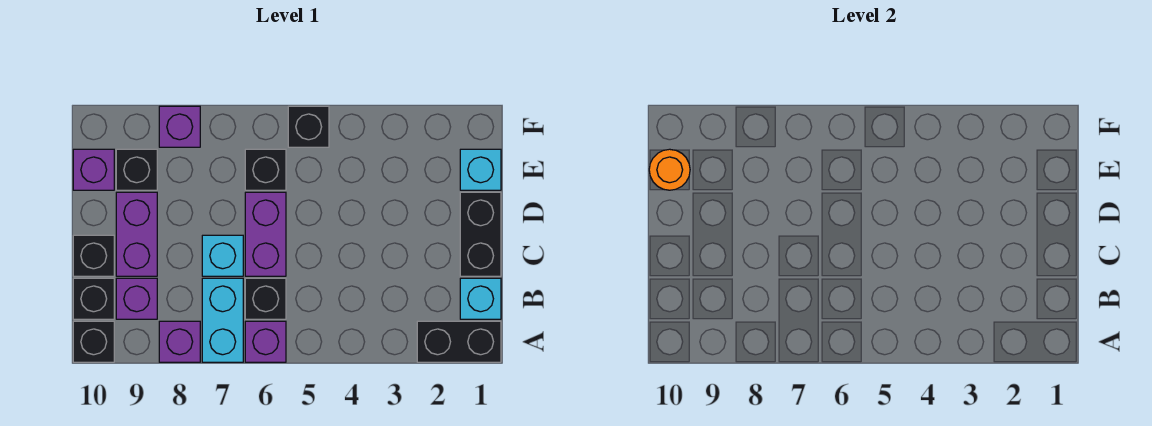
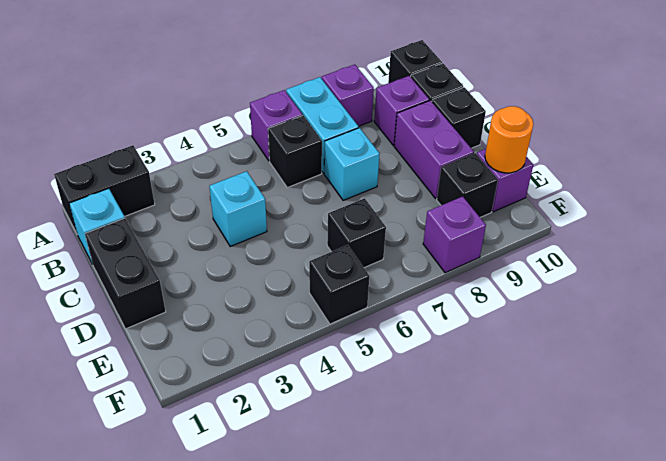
purple 1x2 brick [245,192,286,276] -> none
cyan 1x1 brick [460,149,501,190] -> cyan 1x1 brick moved to [209,171,267,246]

